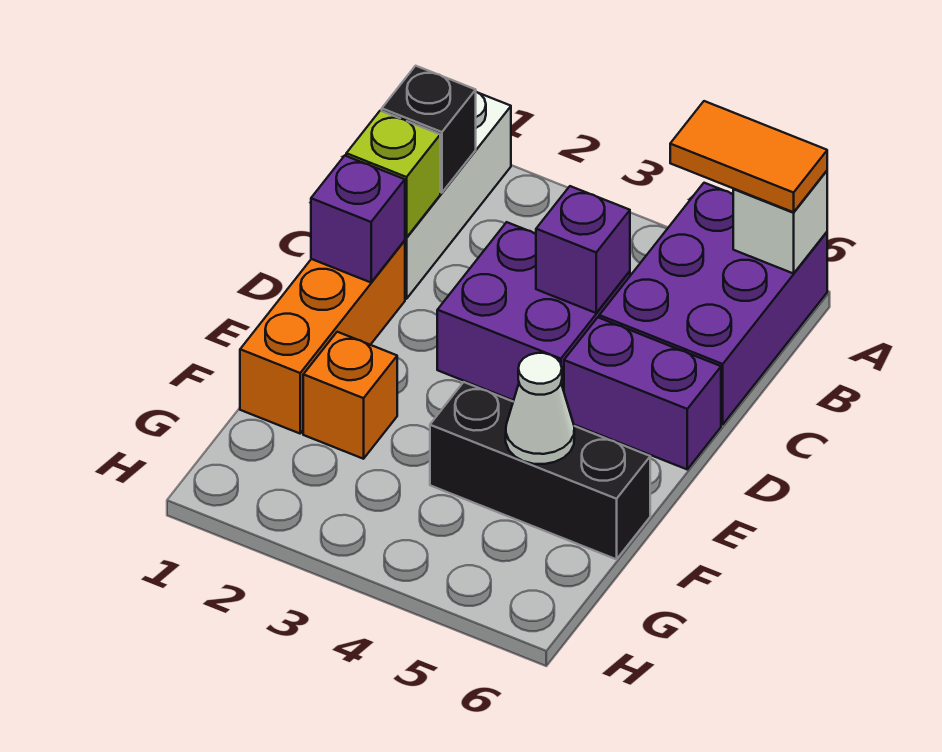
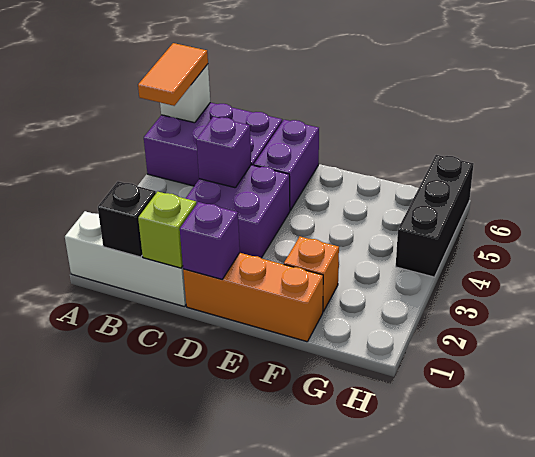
black 1x3 brick [430,382,650,559] -> black 1x3 brick moved to [396,155,474,277]
white 1x1 cone [506,353,574,464] -> none

